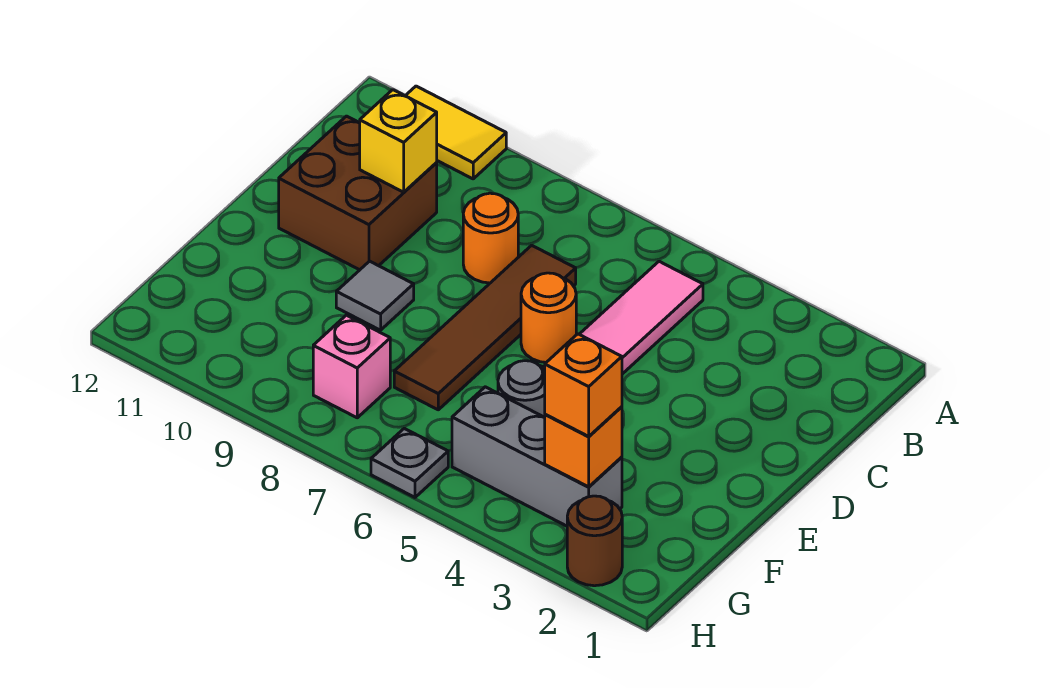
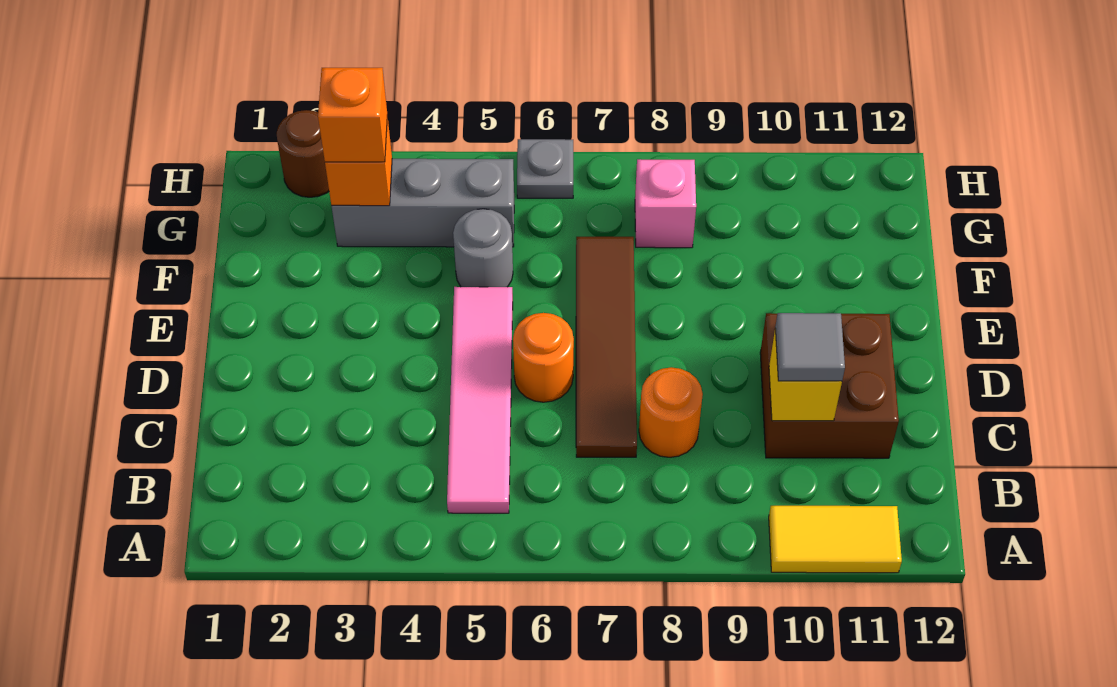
grey 1x1 tile [336,261,414,330] -> grey 1x1 tile moved to [775,313,845,381]

